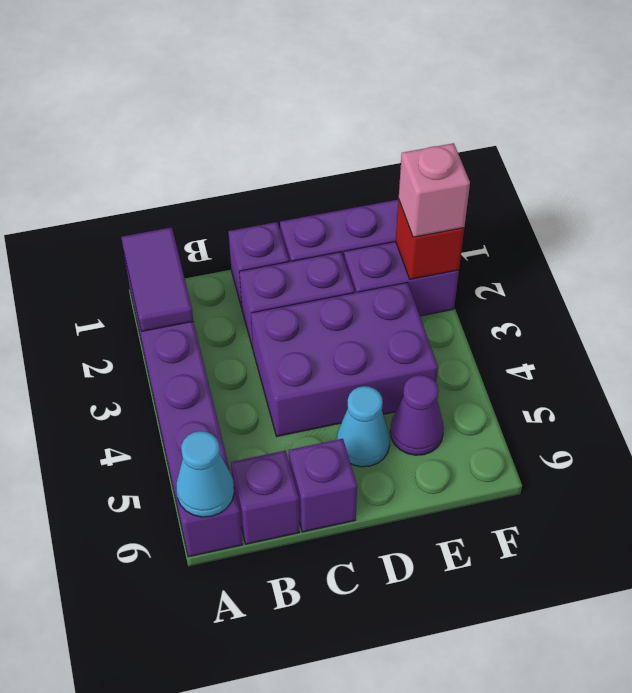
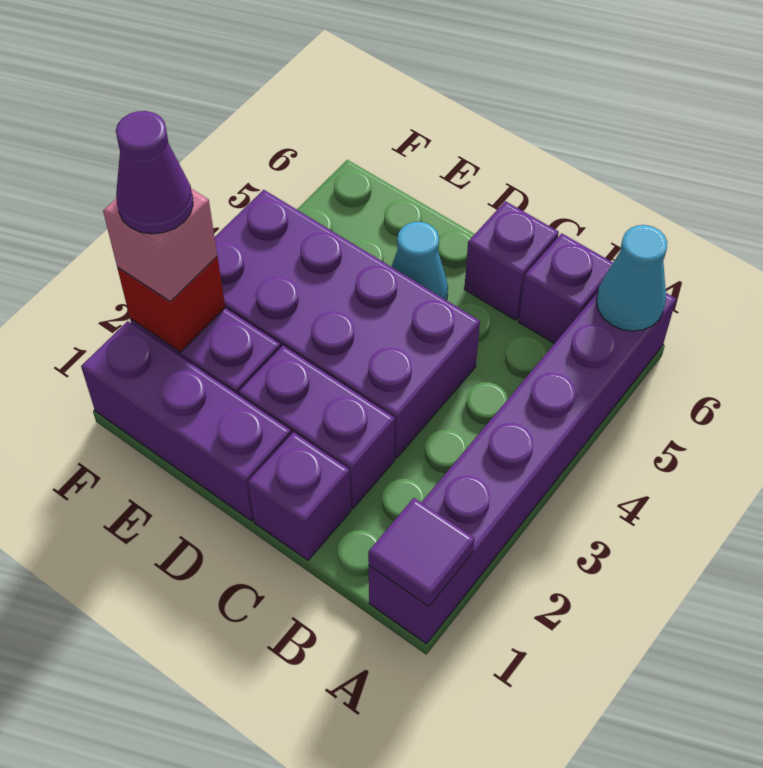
purple 1x2 tile [121,227,193,331] -> purple 1x1 tile [368,498,475,606]
purple 2x3 brick [251,283,438,436] -> purple 2x4 brick [215,190,480,458]
purple 1x1 cone [390,375,444,455] -> purple 1x1 cone moved to [116,111,193,234]

